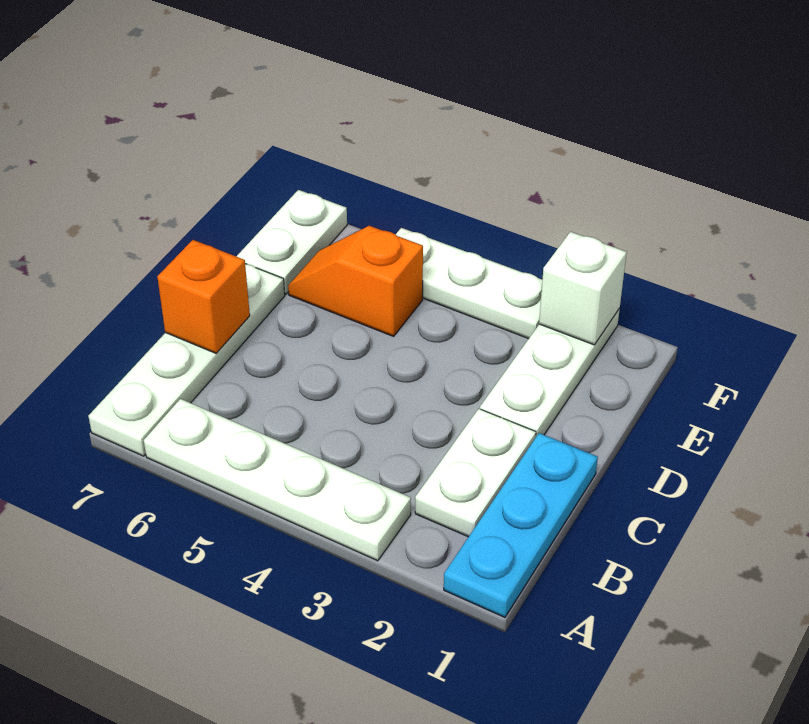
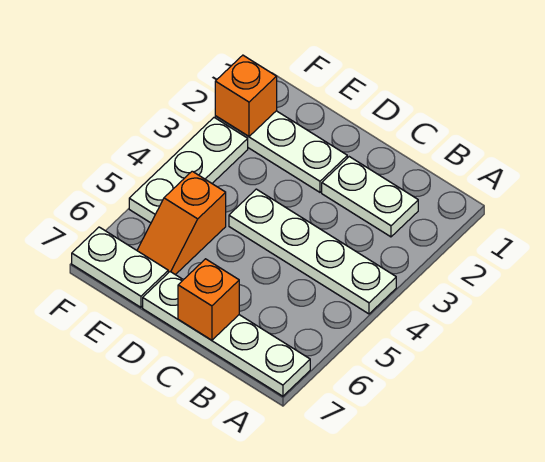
cyan 1x3 plate [444,433,598,617] -> none
white 1x4 plate [144,399,411,561] -> white 1x4 plate turned to [229,189,396,314]
white 1x1 brick [539,232,627,345] -> orange 1x1 brick [215,55,277,136]

